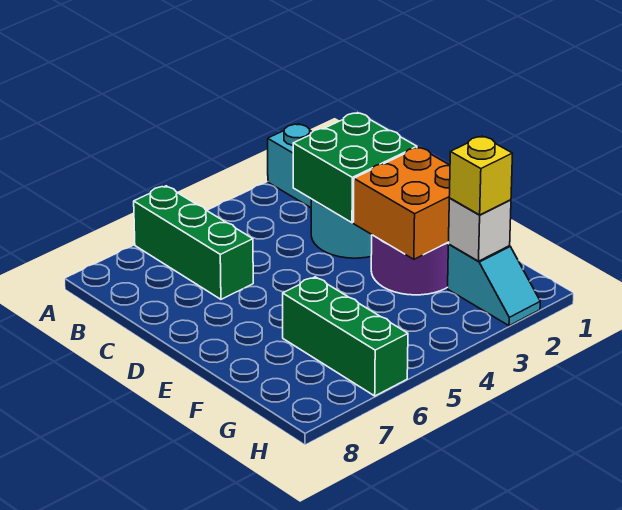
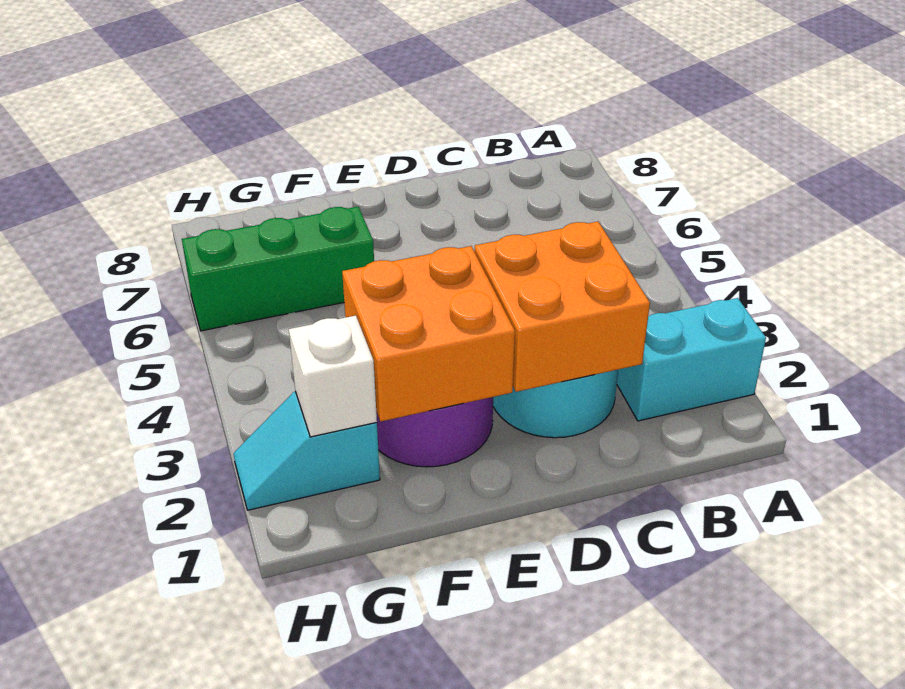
green 1x3 brick [134,186,253,299] -> none
green 2x2 brick [293,113,417,223] -> orange 2x2 brick [474,222,650,392]
yellow 1x1 brick [449,136,513,215] -> none

